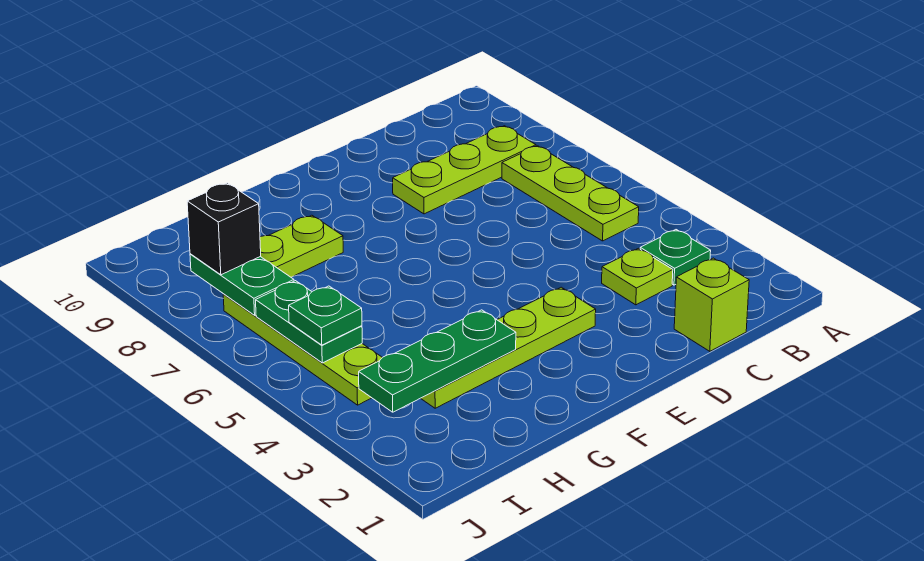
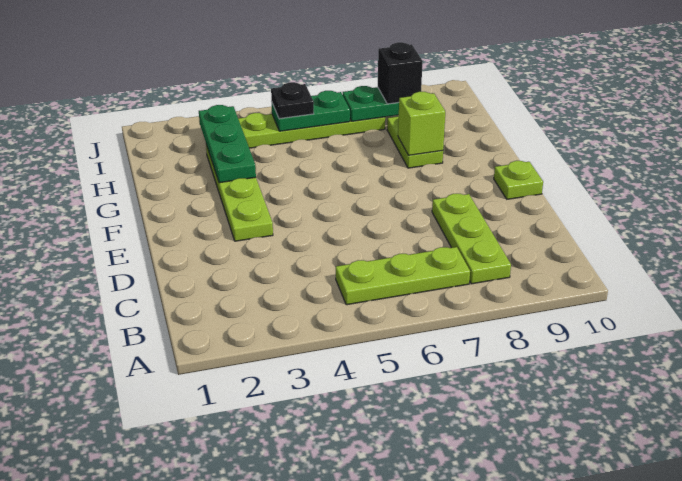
green 1x1 plate [640,230,711,285] -> none
lime 1x1 brick [674,258,749,351] -> lime 1x1 brick moved to [398,92,445,155]
lime 1x1 plate [602,248,673,305] -> lime 1x1 plate moved to [494,161,543,199]
green 1x1 plate [289,286,362,345] -> black 1x1 plate [271,82,314,119]

